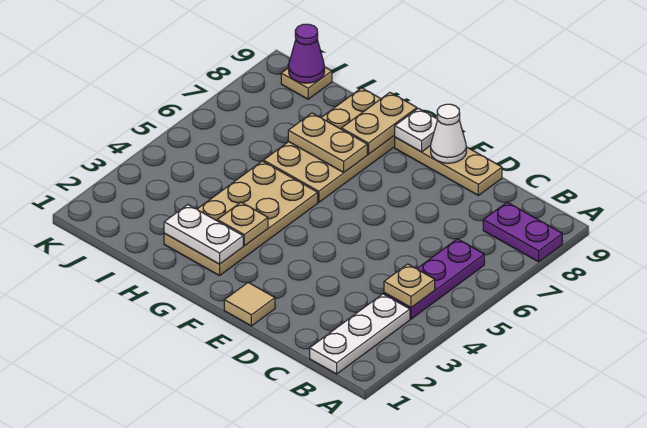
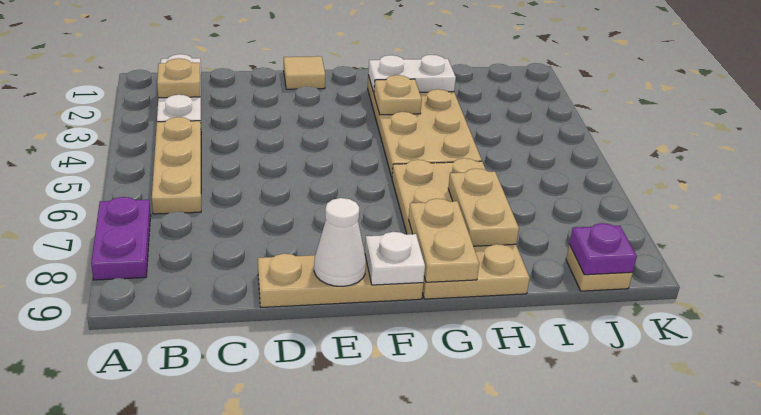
purple 1x2 plate [483,202,562,262] -> purple 1x2 plate turned to [91,197,151,280]
purple 1x3 plate [384,239,484,319] -> tan 1x3 plate [152,117,201,214]
tan 1x1 plate [384,264,435,308] -> tan 1x1 plate moved to [157,58,200,98]
tan 1x2 plate [288,113,367,172] -> tan 1x2 plate turned to [448,168,519,246]
purple 1x1 cone [289,24,324,83] -> purple 1x1 plate [569,223,637,275]

